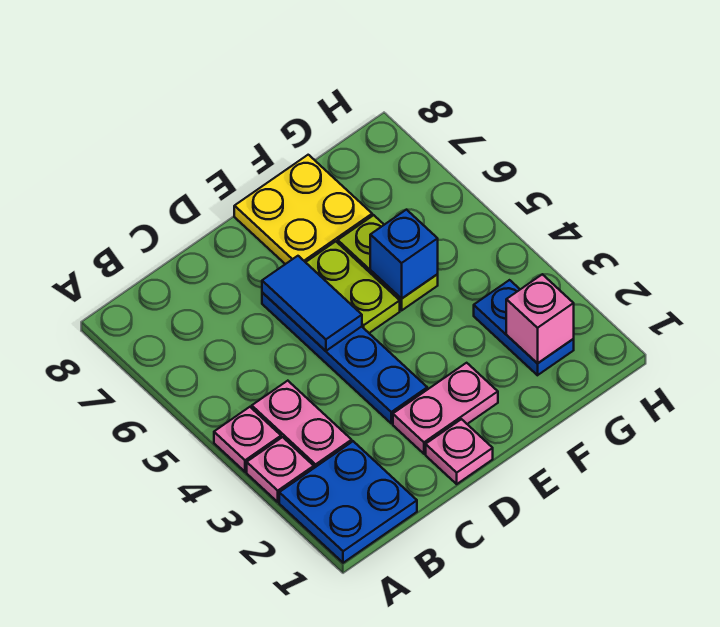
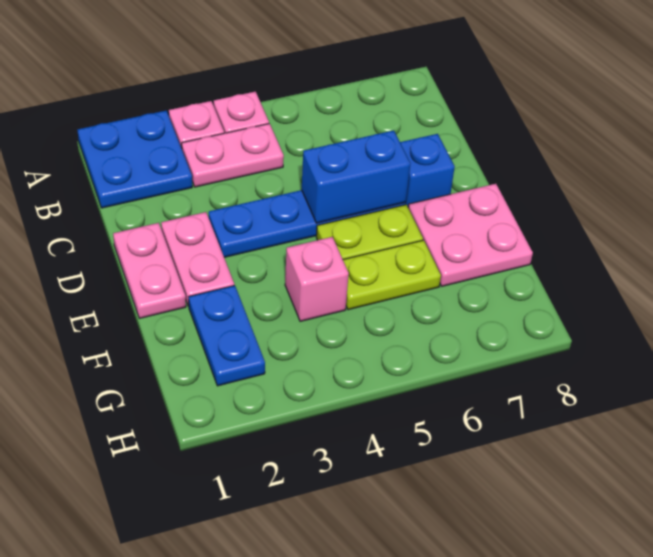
pink 1x1 plate [426,419,493,484] -> pink 1x2 plate [113,223,186,318]
blue 1x2 tile [262,256,362,351] -> blue 1x2 brick [302,131,410,223]
yellow 2x2 plate [234,155,372,264] -> pink 2x2 plate [408,184,533,286]
blue 1x1 brick [370,210,438,299] -> blue 1x1 brick moved to [400,134,455,207]
blue 1x2 plate [474,280,574,375] -> blue 1x2 plate turned to [189,285,265,386]
pink 1x1 brick [506,274,574,364] -> pink 1x1 brick moved to [285,237,349,321]

